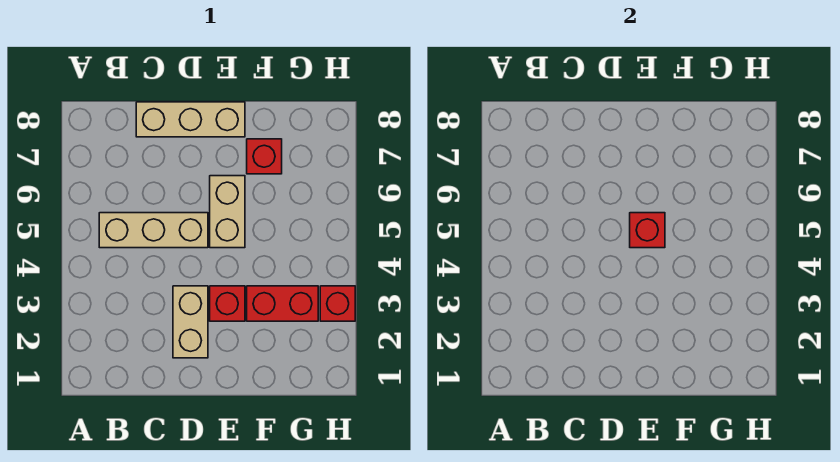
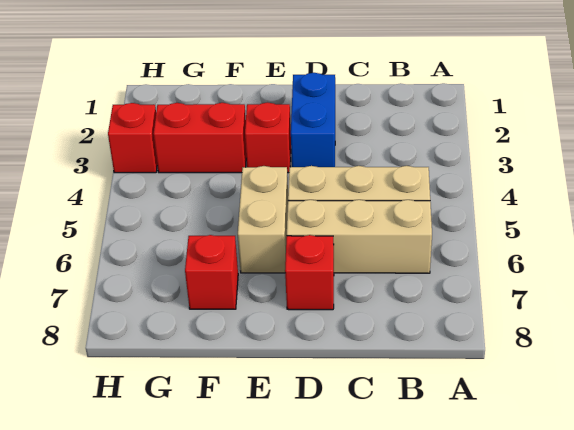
tan 1x3 brick [136,102,245,137] -> tan 1x3 brick moved to [287,200,432,273]
tan 1x2 brick [173,286,208,358] -> blue 1x2 brick [291,73,335,167]
red 1x1 brick [630,213,665,248] -> red 1x1 brick moved to [285,235,334,310]

